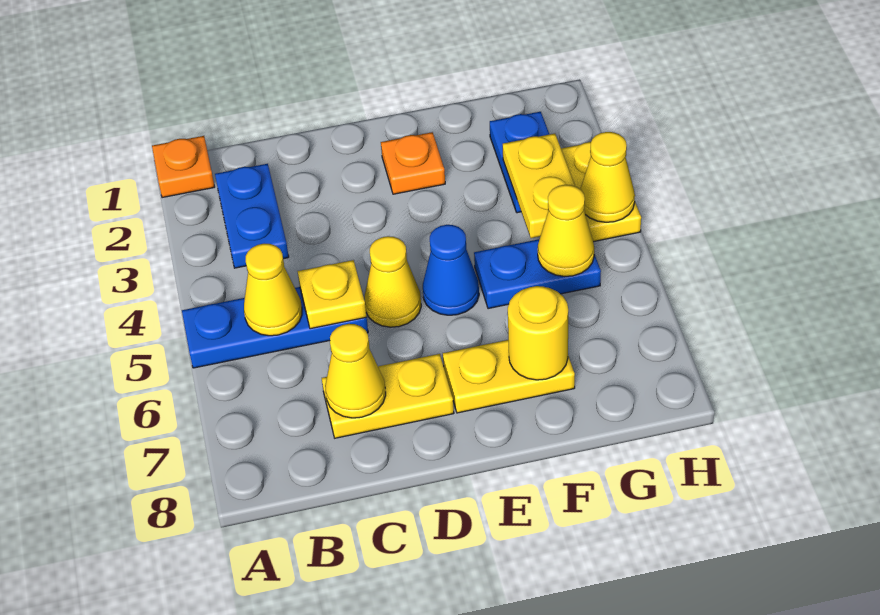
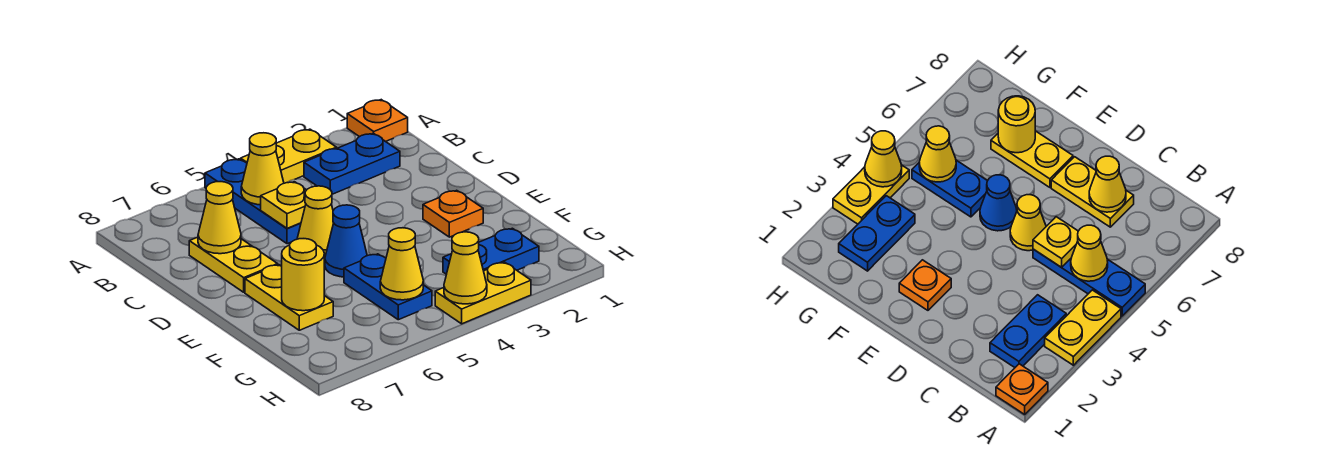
yellow 1x2 plate [503,134,585,238] -> yellow 1x2 plate moved to [241,129,337,183]

